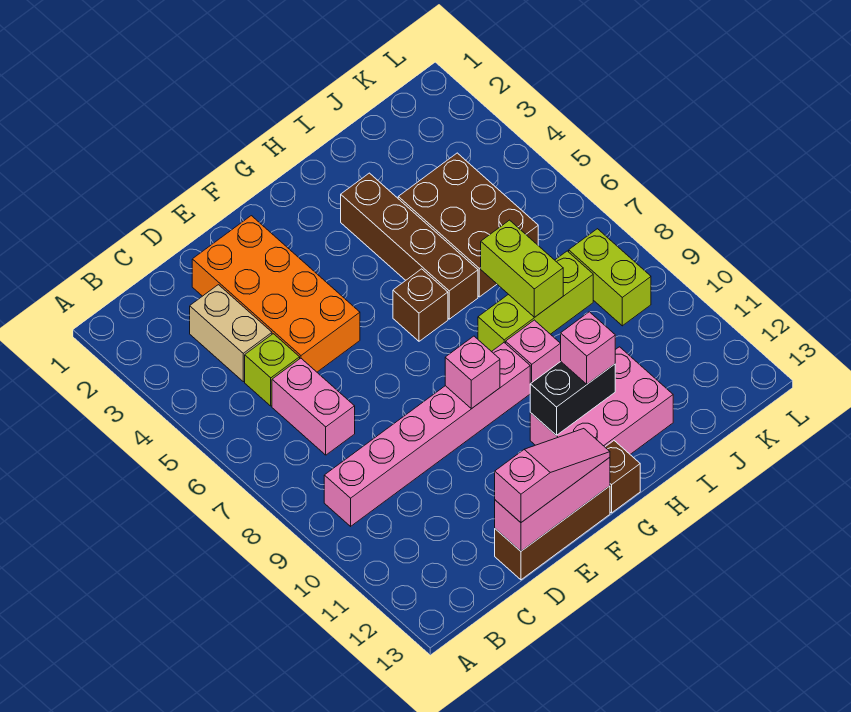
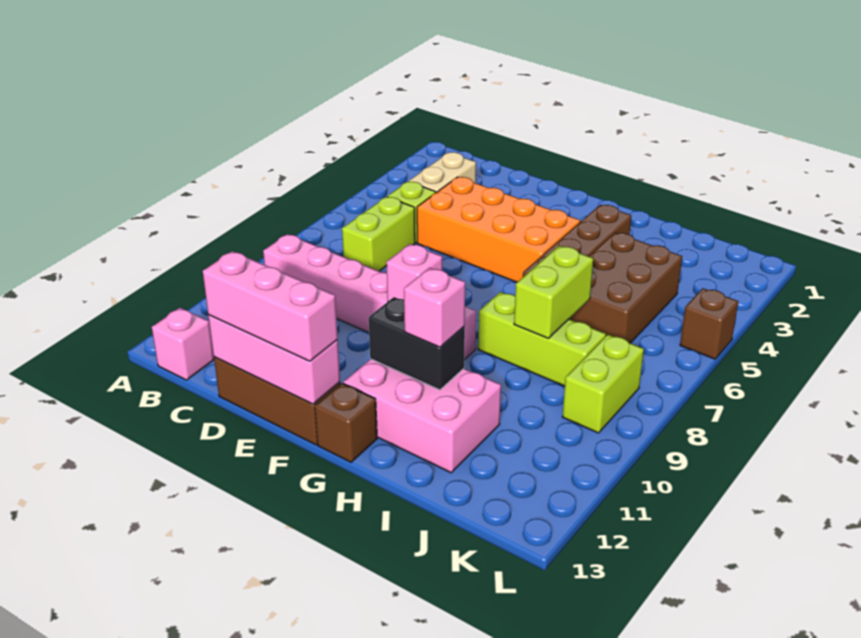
pink 1x2 brick [272,358,355,455] -> lime 1x2 brick [342,197,415,271]
orange 2x4 brick [192,216,360,372] -> orange 2x4 brick turned to [417,177,580,282]
pink 1x3 slope [495,429,610,522] -> pink 1x3 brick [203,251,338,361]
brown 1x1 brick [393,269,448,341] -> brown 1x1 brick moved to [680,288,738,359]
pink 1x1 brick [506,320,561,384] -> pink 1x1 brick moved to [152,308,214,380]

